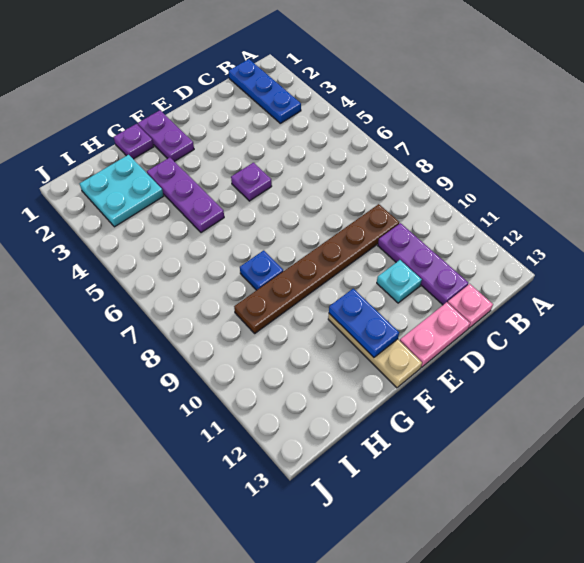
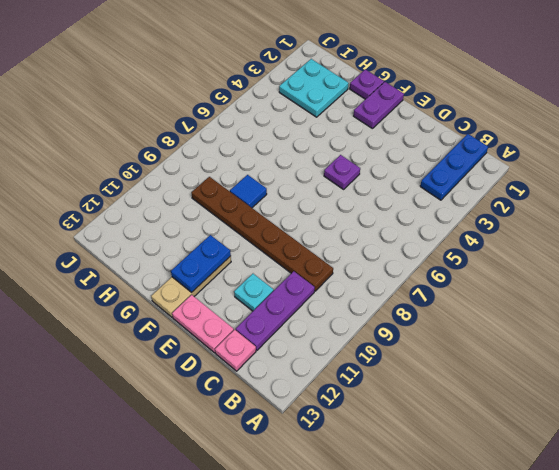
purple 1x3 plate [147,157,224,233] -> none
blue 1x1 plate [240,251,283,290] -> blue 1x1 tile [230,175,267,208]

